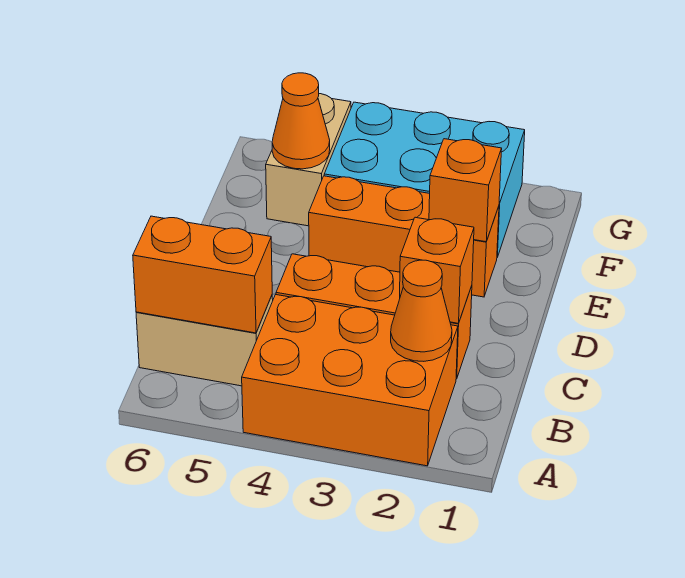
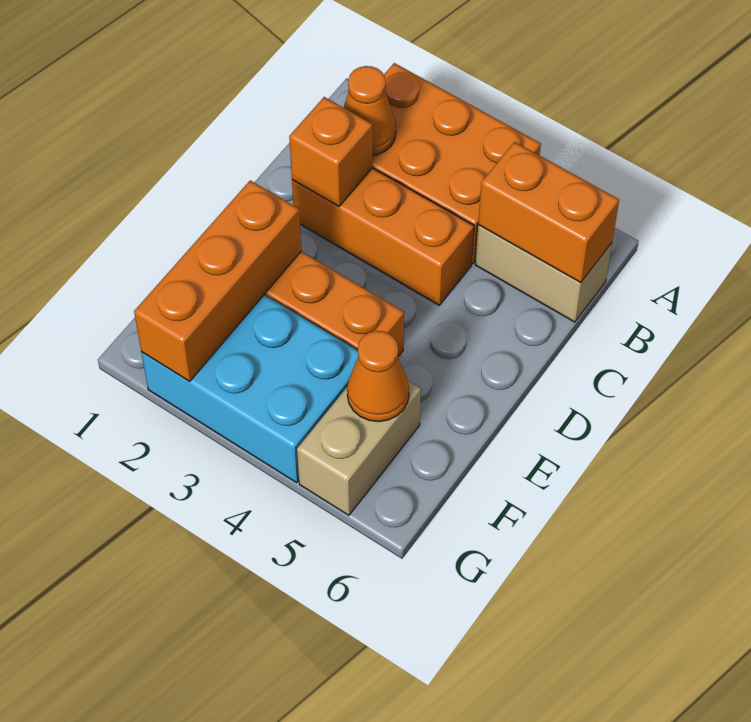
orange 1x1 brick [429,139,502,242] -> orange 1x3 brick [134,180,301,381]

